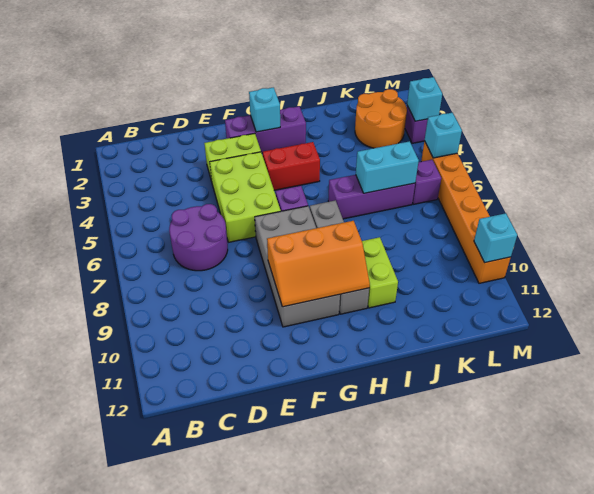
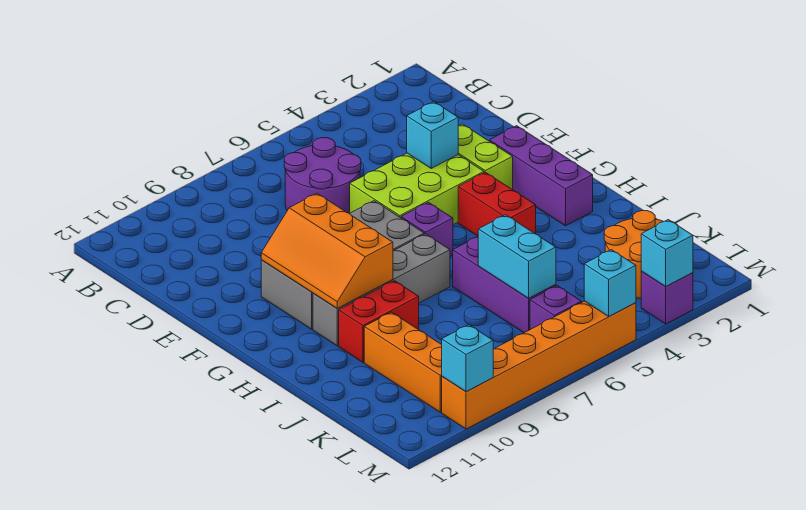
cyan 1x1 brick [249,87,280,132] -> cyan 1x1 brick moved to [407,102,458,168]
lime 1x2 brick [362,237,398,308] -> red 1x2 brick [339,281,419,363]
none -> orange 1x3 brick [364,312,442,412]

